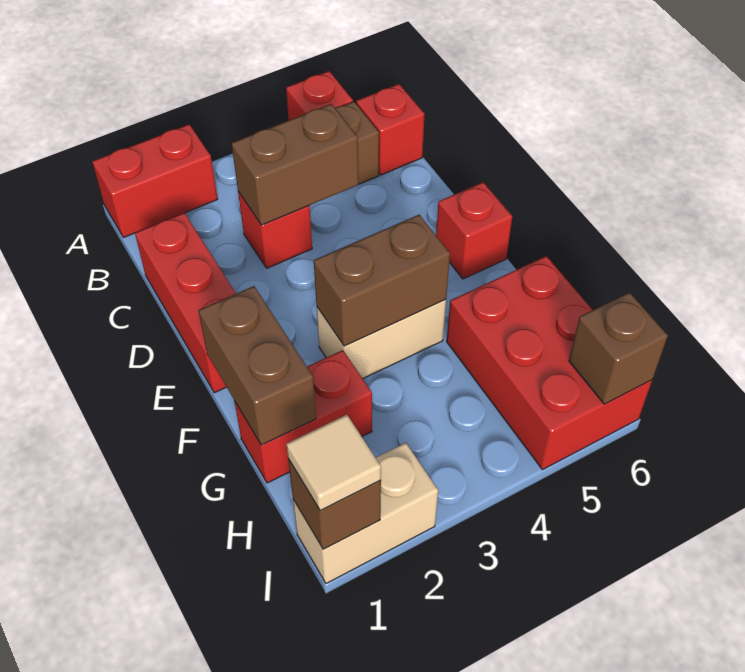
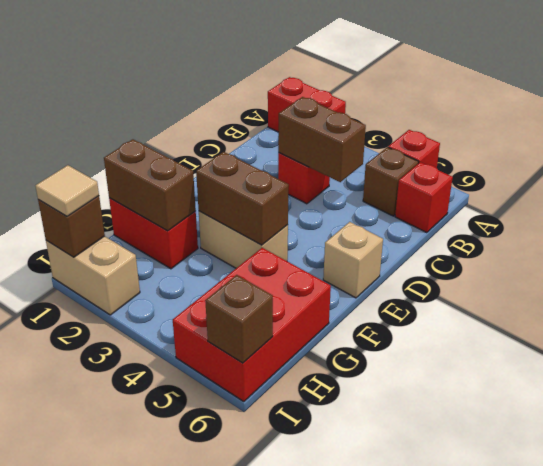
red 1x3 brick [135,213,236,393] -> none
red 1x1 brick [436,182,512,279] -> tan 1x1 brick [323,222,383,298]
brown 1x2 brick [199,286,316,445] -> brown 1x2 brick turned to [104,139,196,231]

